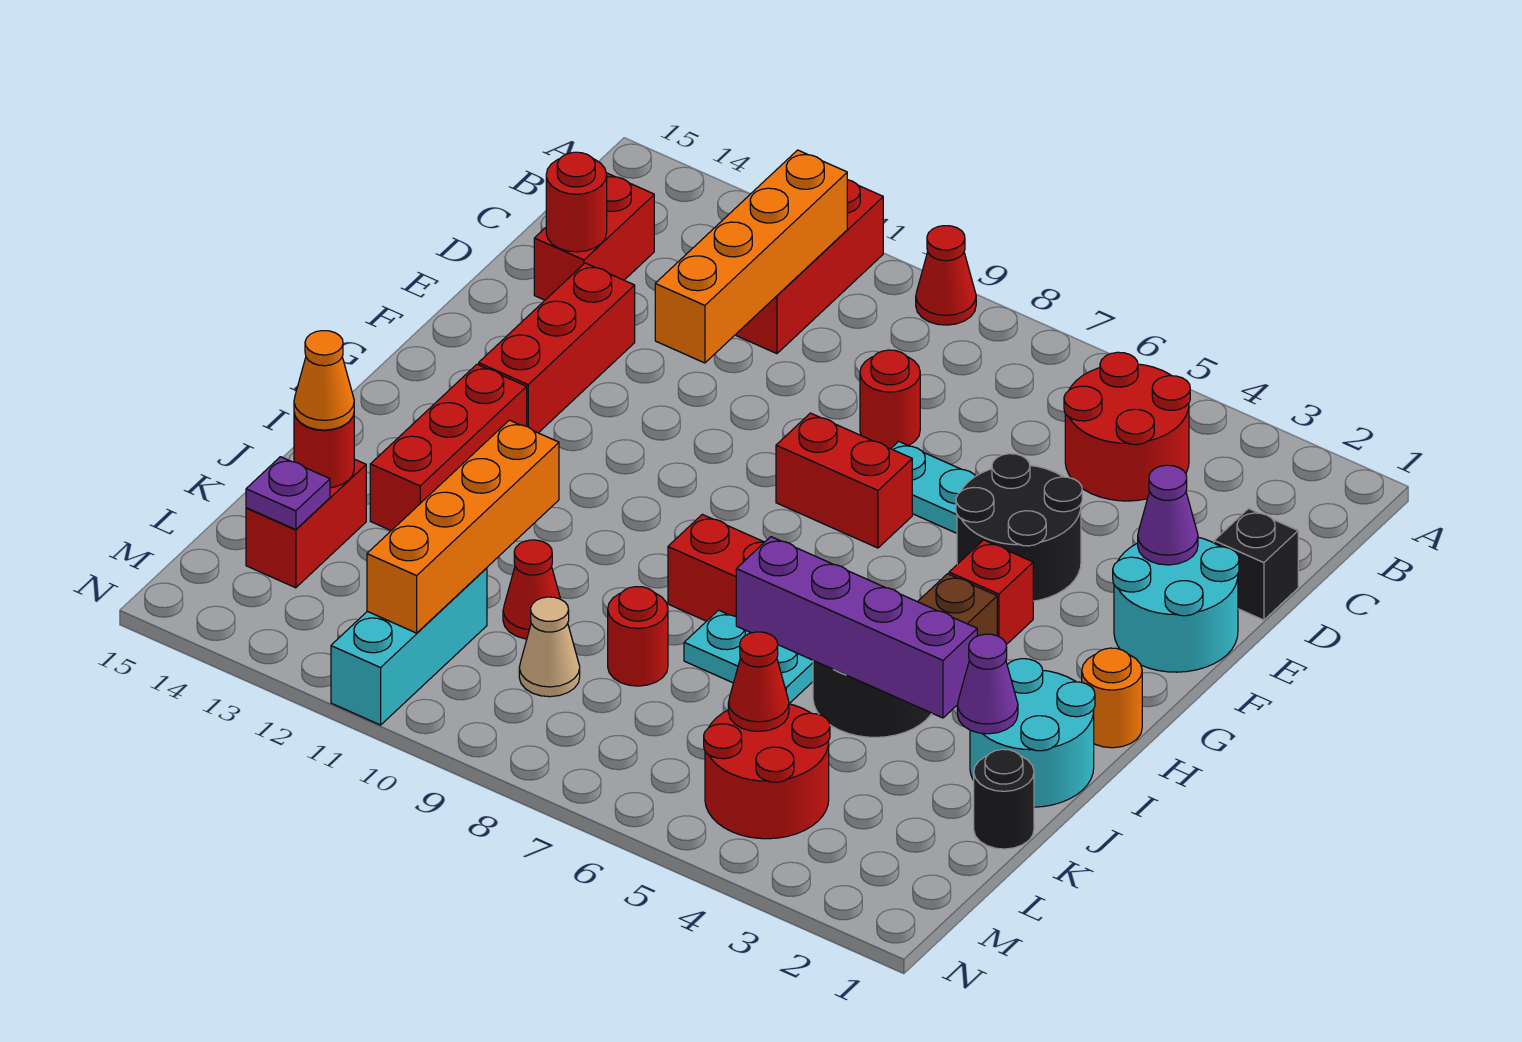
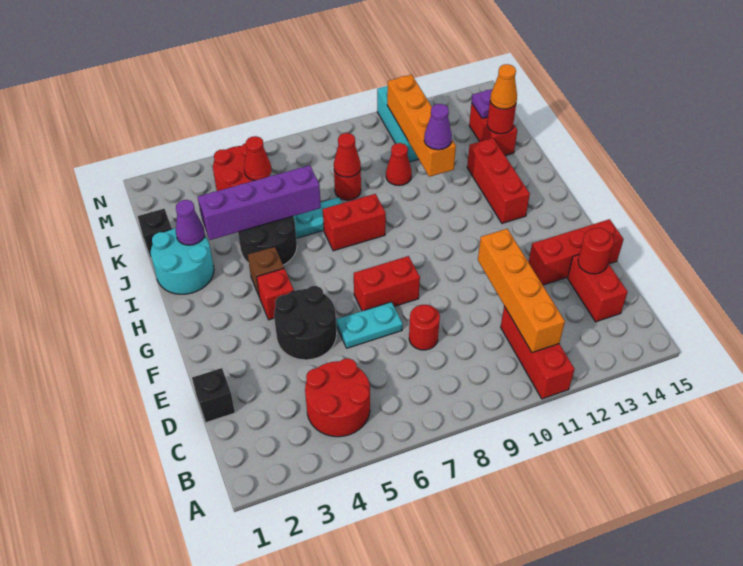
red 1x1 cone [916,226,976,325] -> red 1x1 cone moved to [334,133,361,177]
cyan 2x2 round brick [1113,537,1239,672] -> none
purple 1x1 cone [1138,465,1198,565] -> purple 1x1 cone moved to [424,104,452,150]
red 1x3 brick [479,263,635,433] -> red 1x3 brick turned to [529,219,624,285]
orange 1x1 round brick [1082,648,1142,748] -> none
black 1x1 round brick [974,749,1034,849] -> black 1x1 brick [138,209,172,258]
tan 1x1 cone [519,597,580,697] -> none

